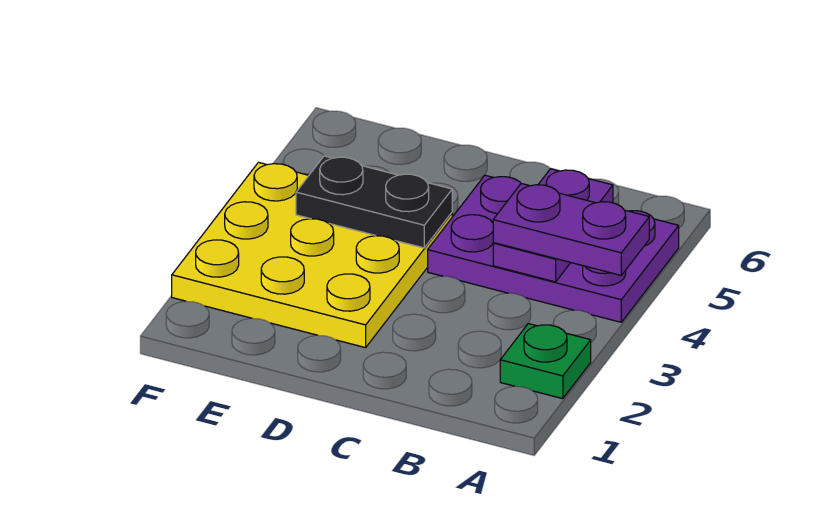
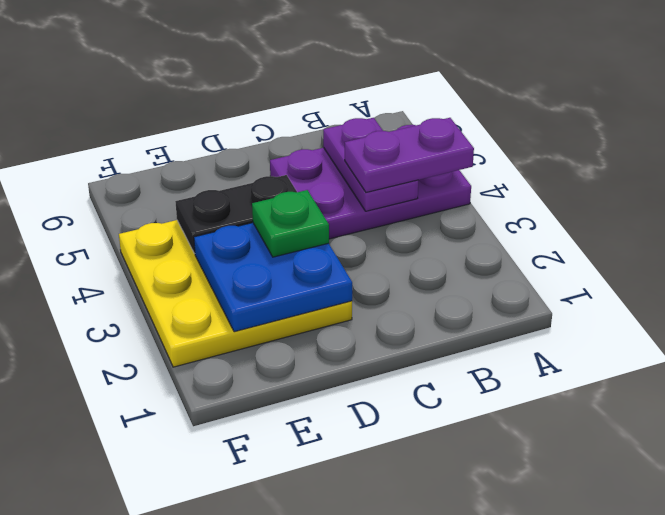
green 1x1 plate [500,324,591,399] -> green 1x1 plate moved to [252,190,329,257]
none -> blue 2x2 plate [194,223,352,332]

